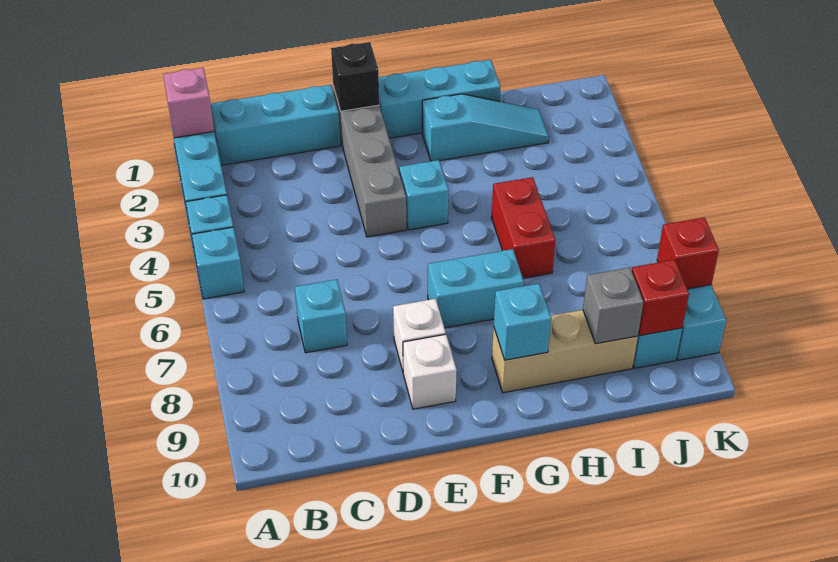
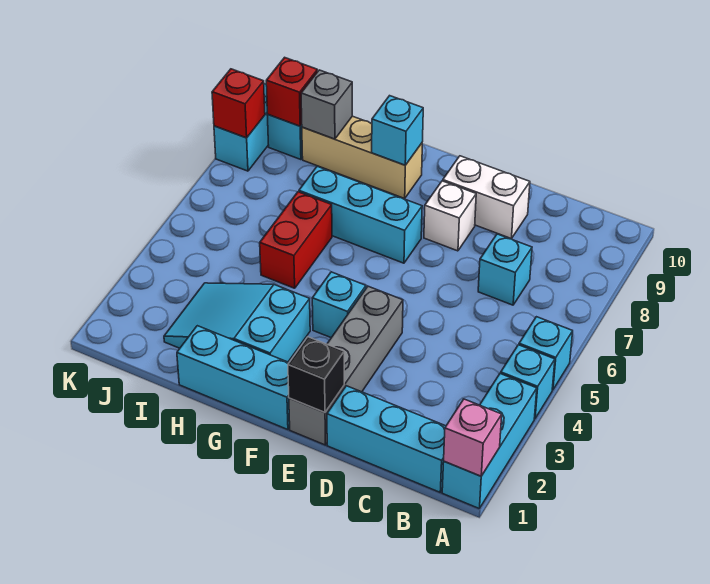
white 1x1 brick [403,334,457,409] -> white 1x2 brick [443,156,530,238]
cyan 1x2 brick [428,249,524,328] -> cyan 1x3 brick [299,166,422,263]
cyan 1x3 slope [422,94,549,161] -> cyan 2x3 slope [164,283,310,362]

